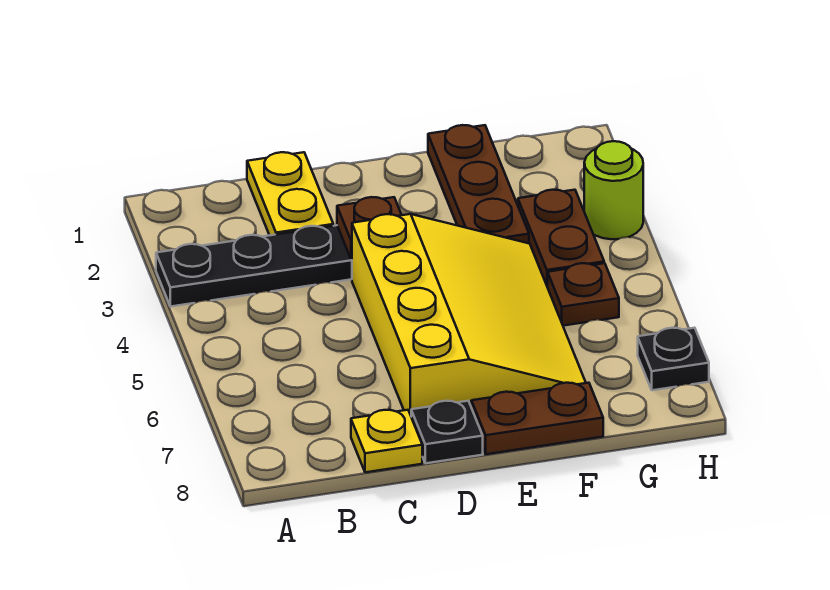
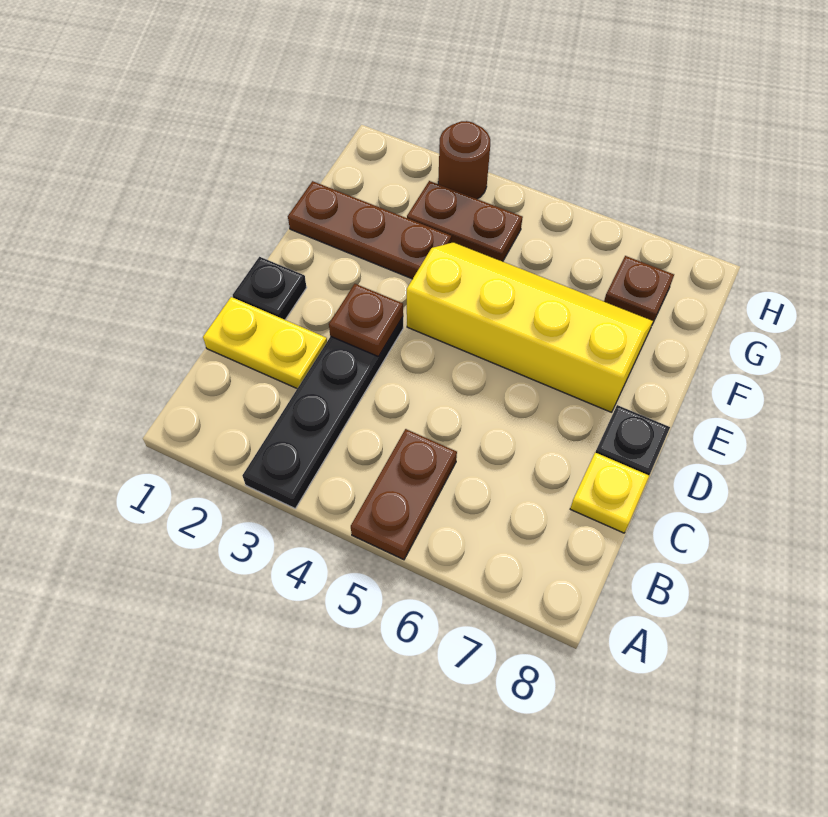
yellow 3x4 slope [352,214,586,415] -> yellow 2x4 slope [407,242,653,412]
brown 1x2 plate [471,383,603,454] -> brown 1x2 plate moved to [351,429,457,560]
brown 1x1 plate [548,263,619,326] -> brown 1x1 plate moved to [604,256,674,322]
lime 1x1 round brick [584,141,643,239] -> brown 1x1 round brick [438,121,490,199]
black 1x1 plate [638,328,709,390] -> black 1x1 plate moved to [233,257,307,320]

